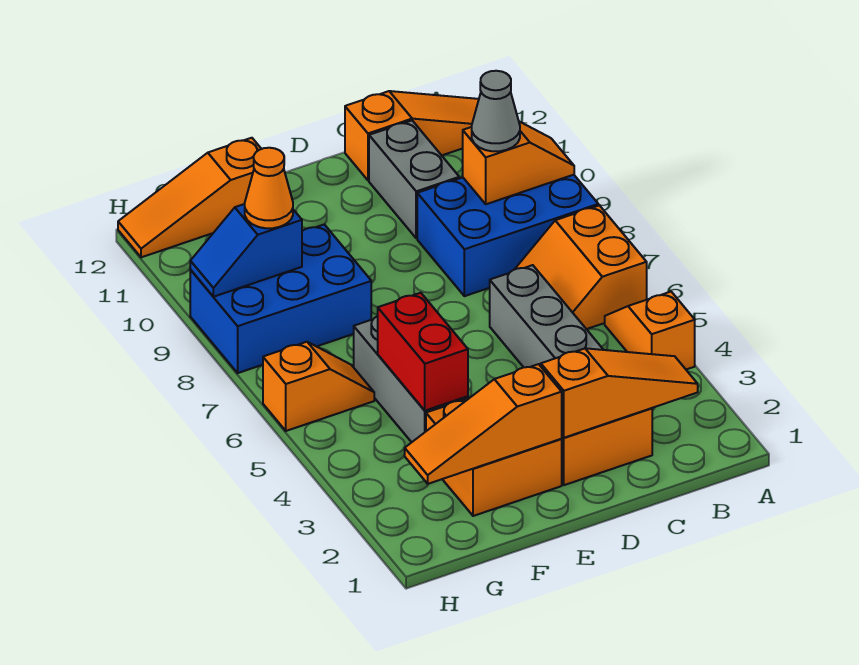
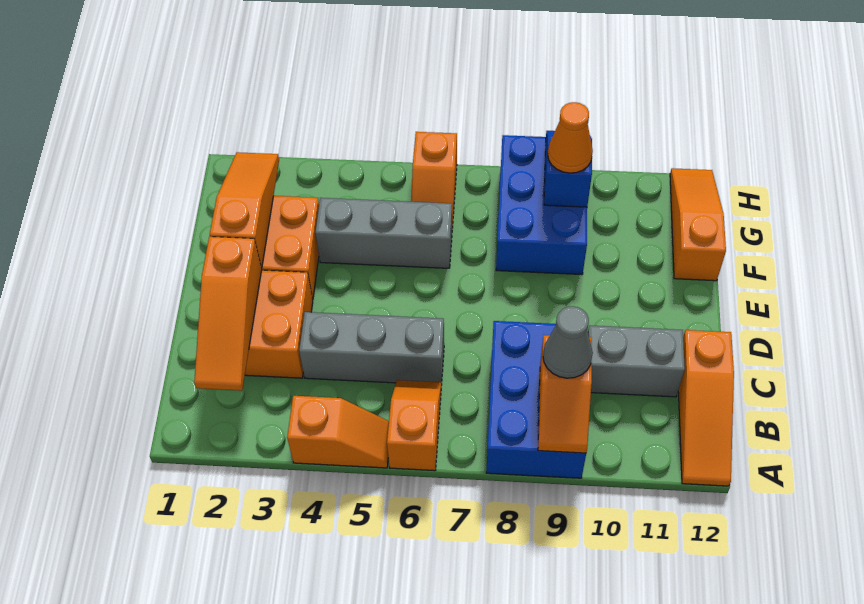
orange 2x2 slope [515,205,647,329] -> orange 1x2 slope [387,380,441,471]
red 1x2 brick [378,293,468,411] -> none

